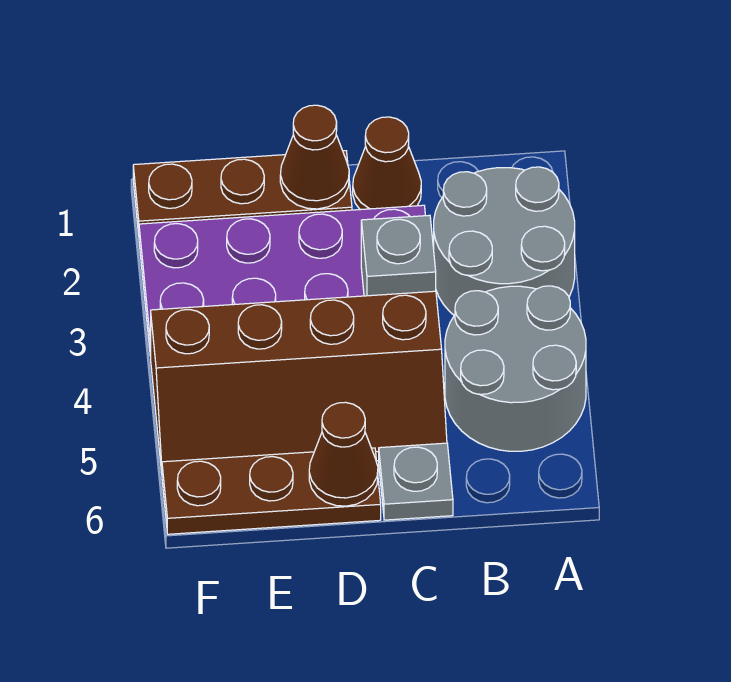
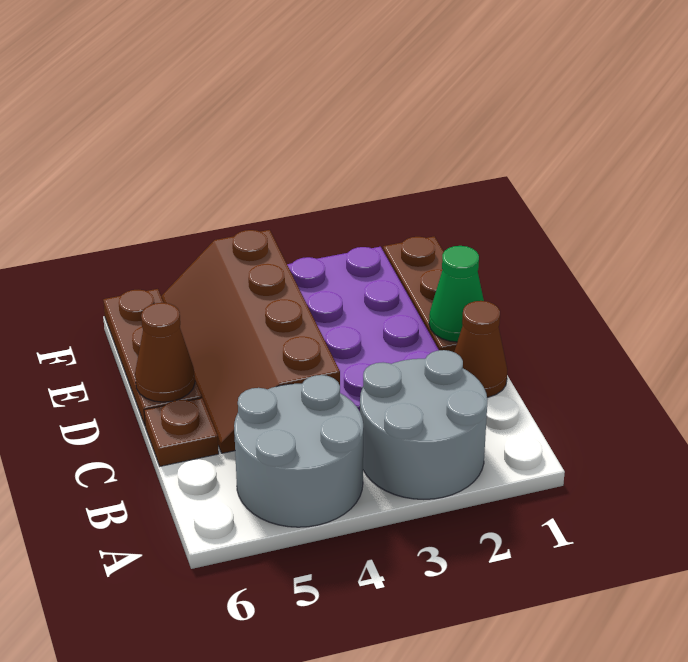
grey 1x1 brick [361,215,436,296] -> none
grey 1x1 plate [379,443,453,520] -> brown 1x1 plate [144,398,219,466]
brown 1x1 cone [280,105,349,209] -> green 1x1 cone [429,246,484,342]

